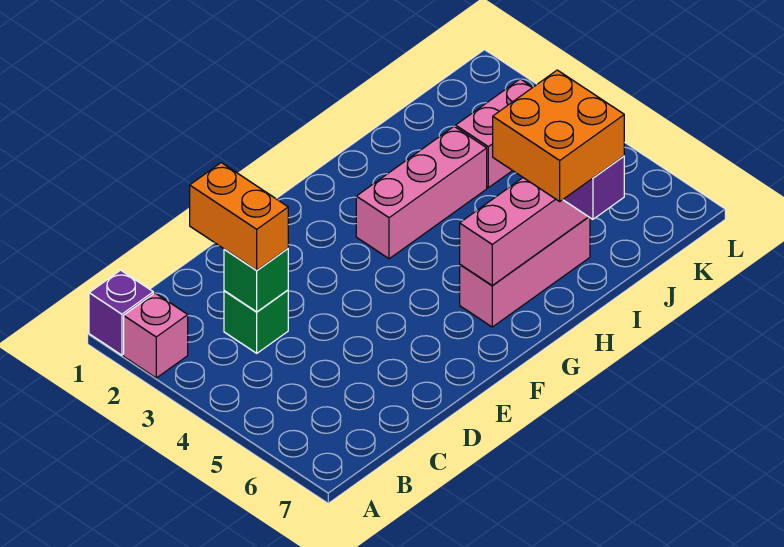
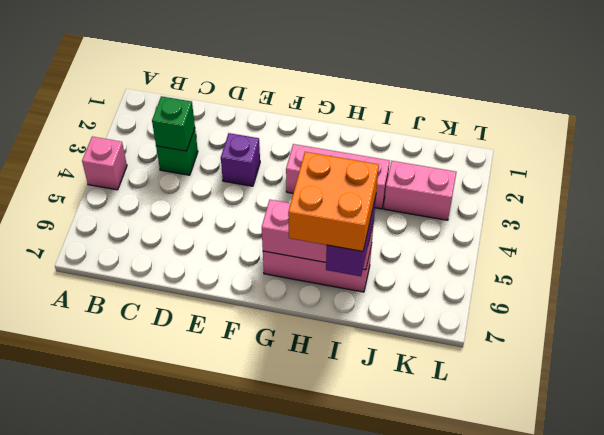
purple 1x1 brick [89,270,153,355] -> purple 1x1 brick moved to [221,133,260,186]
pink 1x1 brick [124,293,188,378] -> pink 1x1 brick moved to [82,137,127,190]
orange 1x2 brick [190,163,288,270] -> none

